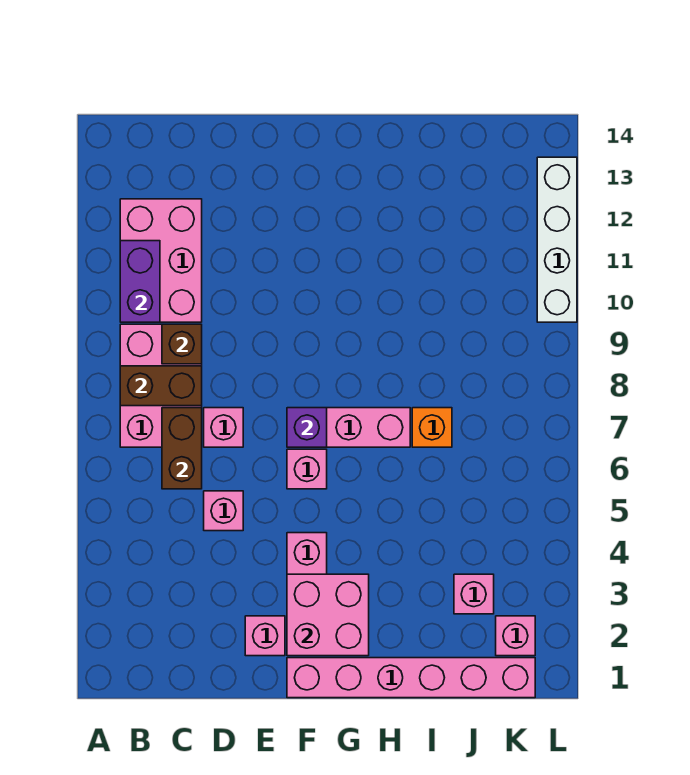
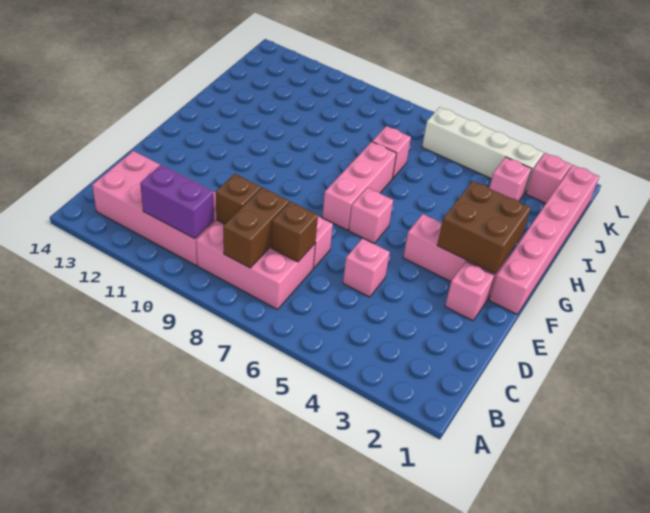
pink 2x3 brick [120,199,202,322] -> pink 2x4 brick [92,151,216,265]
brown 1x2 brick [162,408,202,489] -> brown 1x1 brick [271,201,318,262]
pink 2x2 brick [287,574,369,656] -> brown 2x2 brick [437,181,531,274]
purple 1x1 brick [287,408,327,447] -> none
orange 1x1 brick [412,408,452,447] -> pink 1x1 brick [372,126,411,178]
white 1x4 brick [537,157,577,322] -> white 1x4 brick moved to [422,107,544,192]

